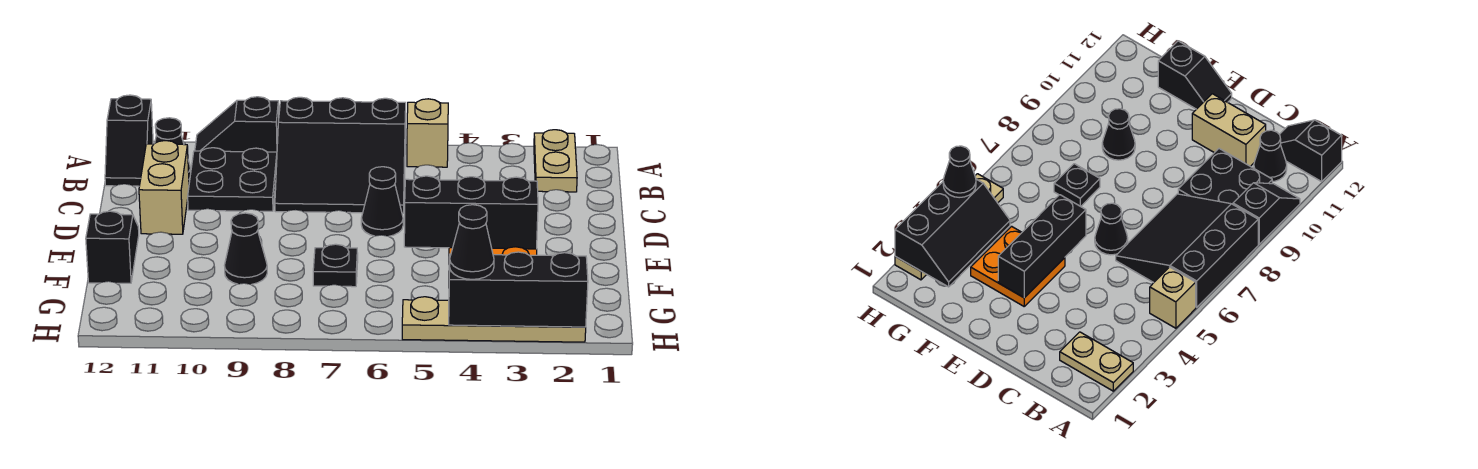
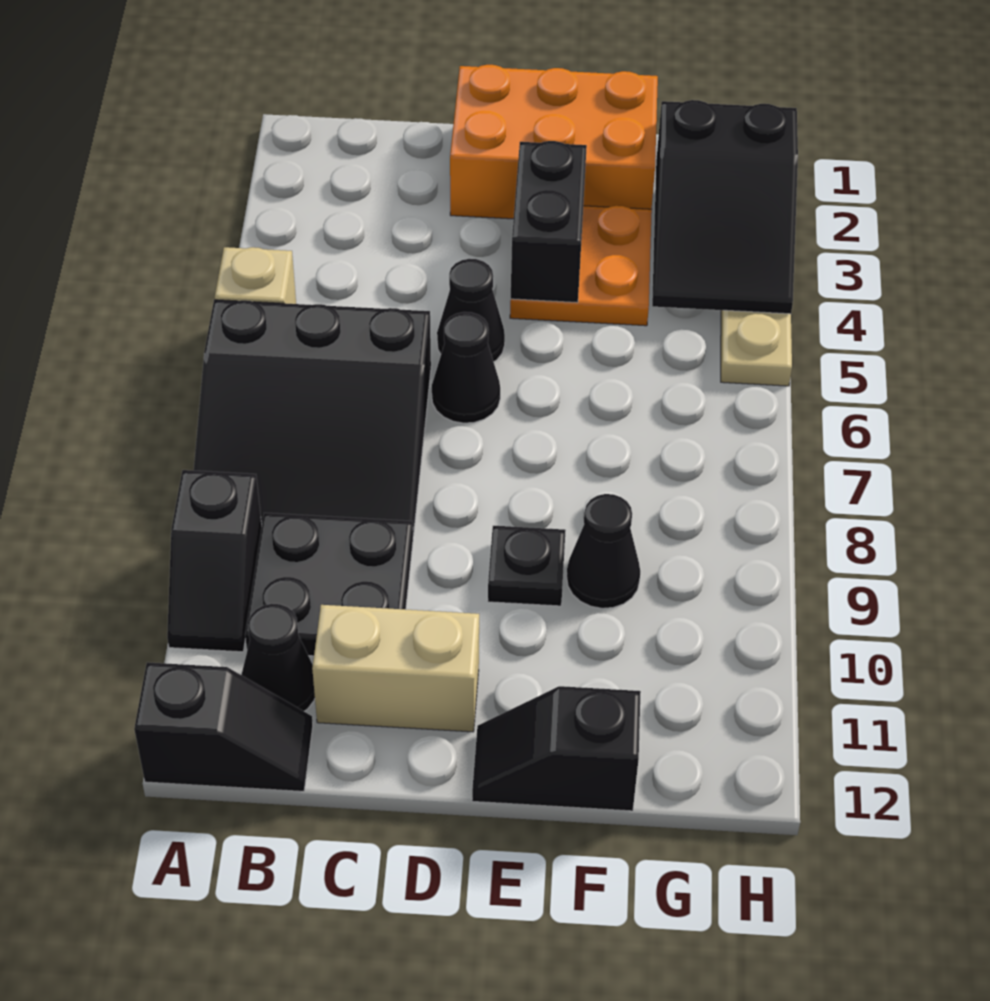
tan 1x2 plate [534,130,577,192] -> none
black 3x3 slope [275,97,406,213] -> black 3x3 slope turned to [194,300,431,535]
none -> orange 2x3 brick [450,65,658,219]
black 1x3 brick [404,176,538,249] -> black 1x2 brick [511,141,587,303]
black 1x1 plate [313,244,358,287] -> black 1x1 plate moved to [488,526,566,606]
black 2x3 slope [449,252,588,327] -> black 2x3 slope turned to [652,100,798,314]
black 1x1 cone [450,205,494,279] -> black 1x1 cone moved to [437,259,505,362]

